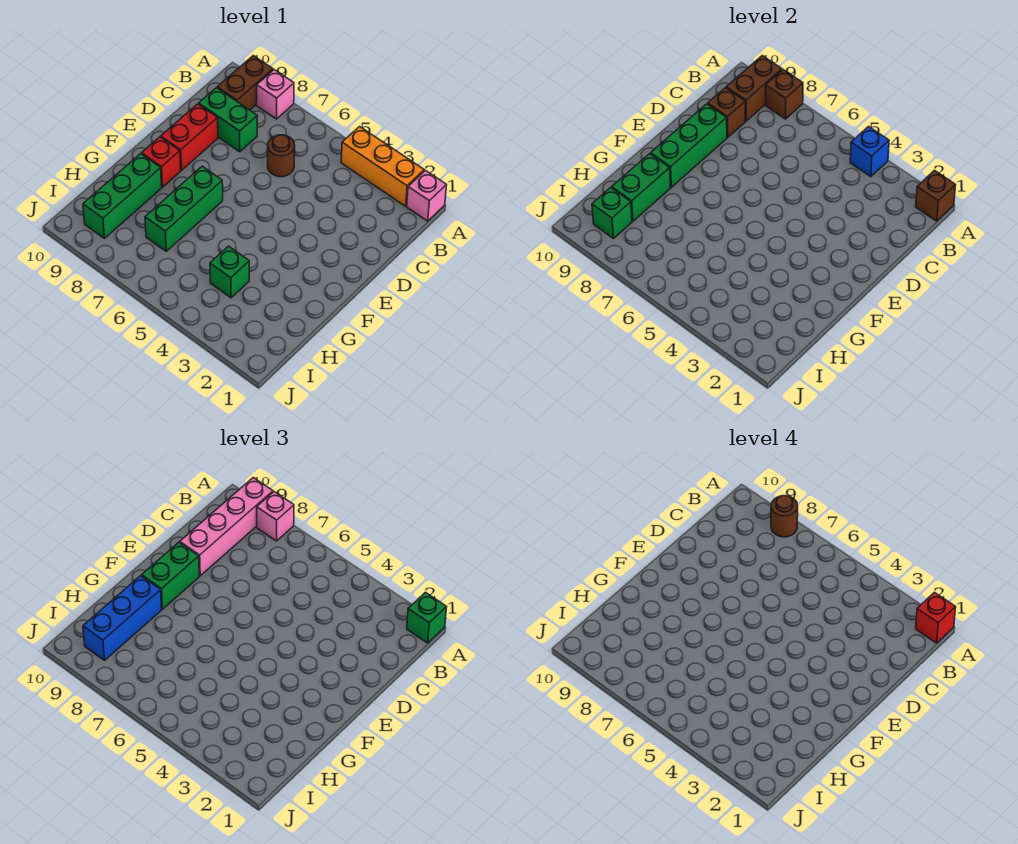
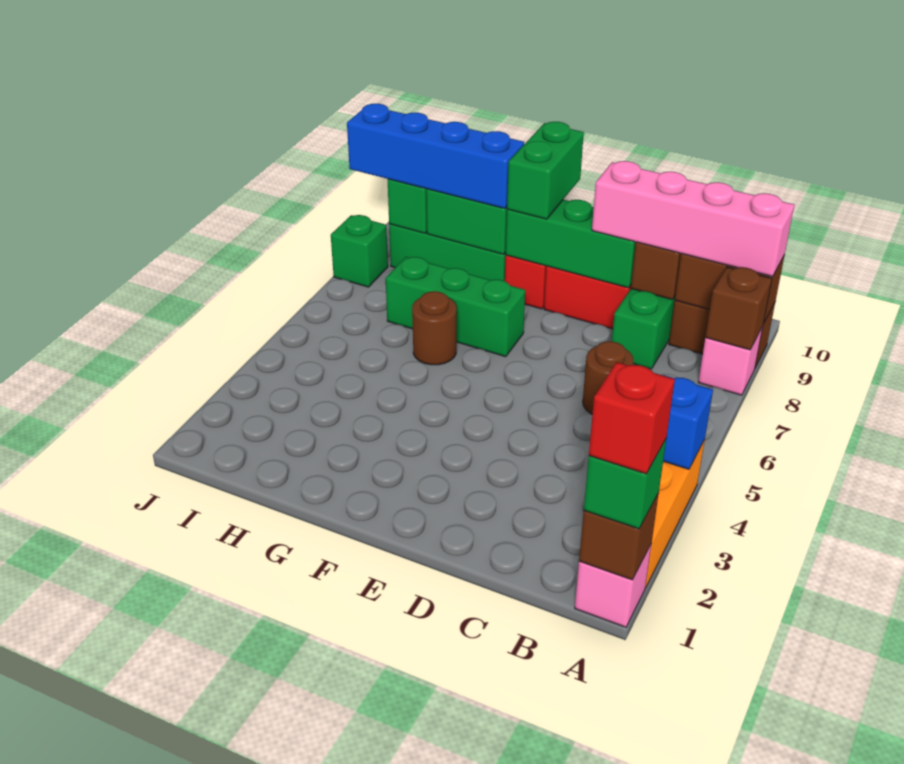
pink 1x1 brick [257,492,294,541] -> none
brown 1x1 round brick [771,496,798,537] -> brown 1x1 round brick moved to [412,291,456,365]
green 1x2 brick [142,542,199,609] -> green 1x2 brick turned to [507,122,584,219]
blue 1x3 brick [83,576,162,660] -> blue 1x4 brick [347,104,524,208]
green 1x1 brick [210,246,249,298] -> green 1x1 brick moved to [331,215,388,287]

